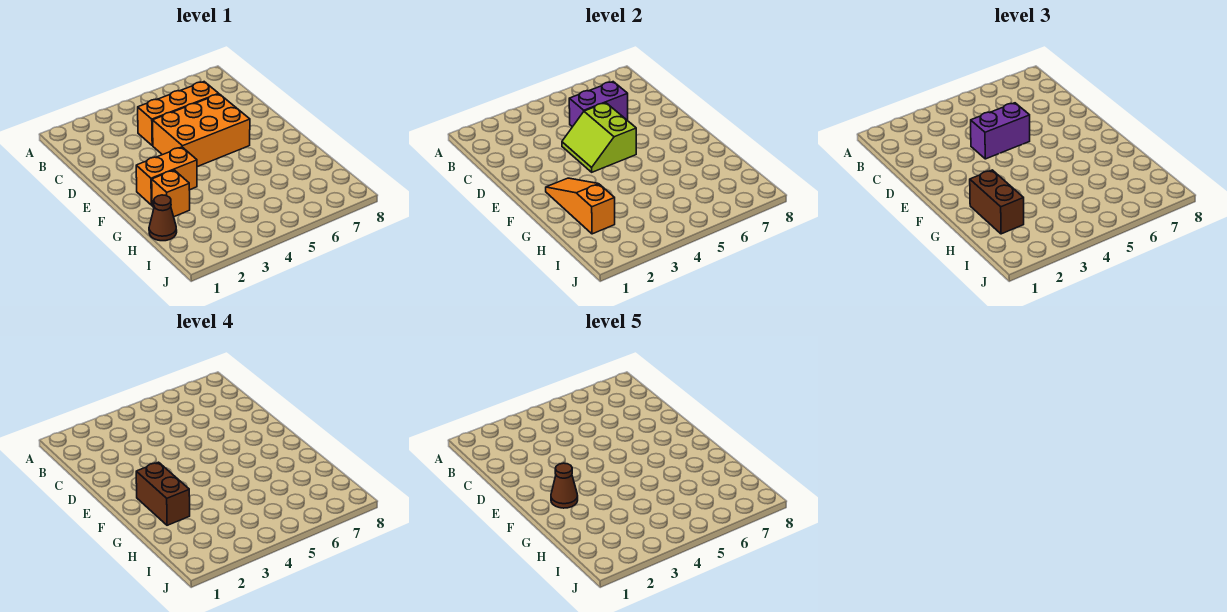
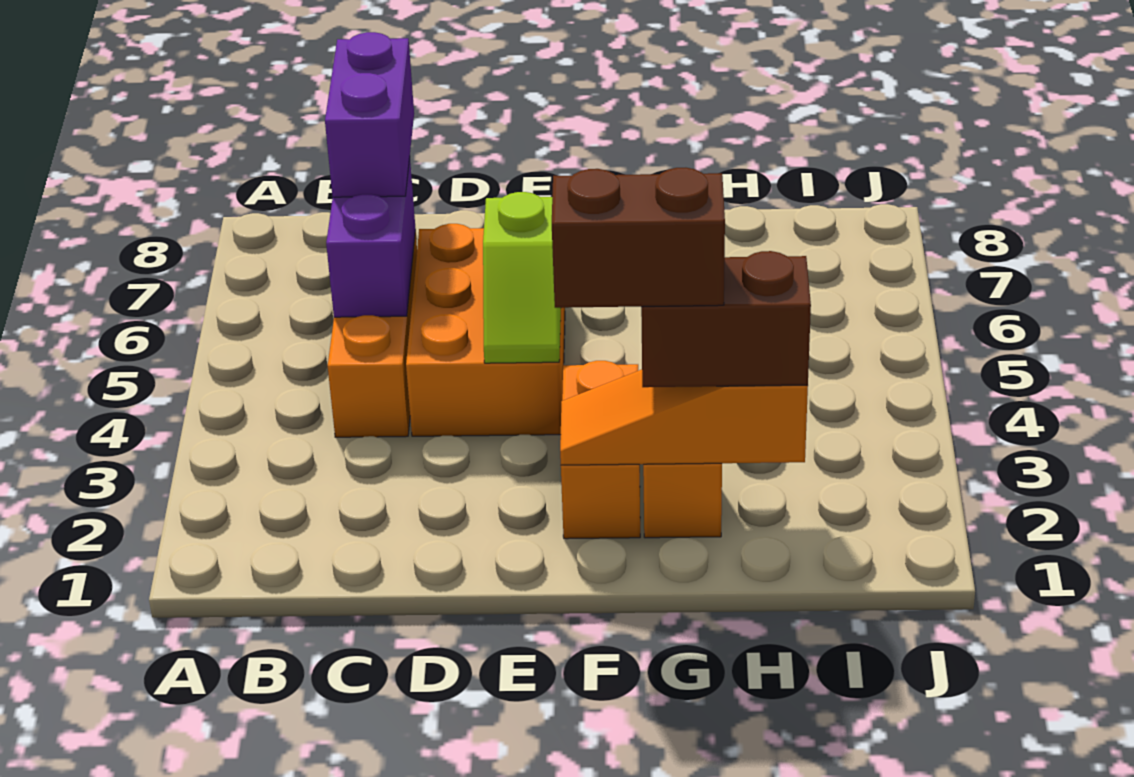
lime 2x2 slope [562,103,636,172] -> lime 1x2 slope [483,192,561,363]
purple 1x2 brick [971,103,1030,159] -> purple 1x2 brick moved to [325,32,414,197]
brown 1x1 cone [551,463,578,508] -> none
brown 1x1 cone [149,195,177,241] -> none

